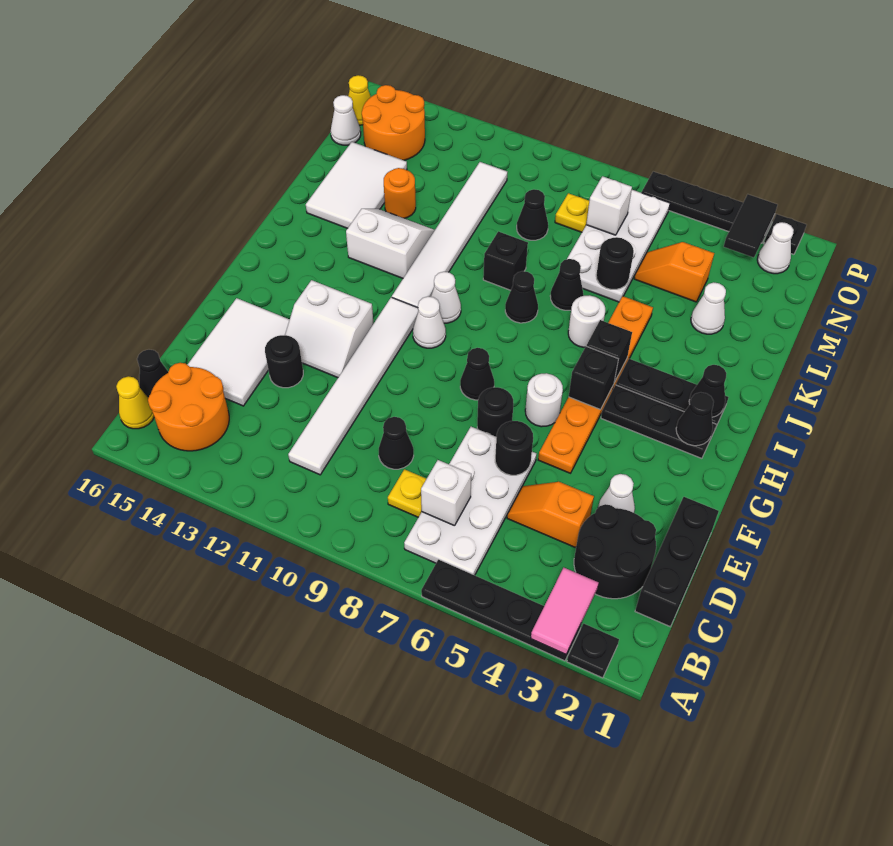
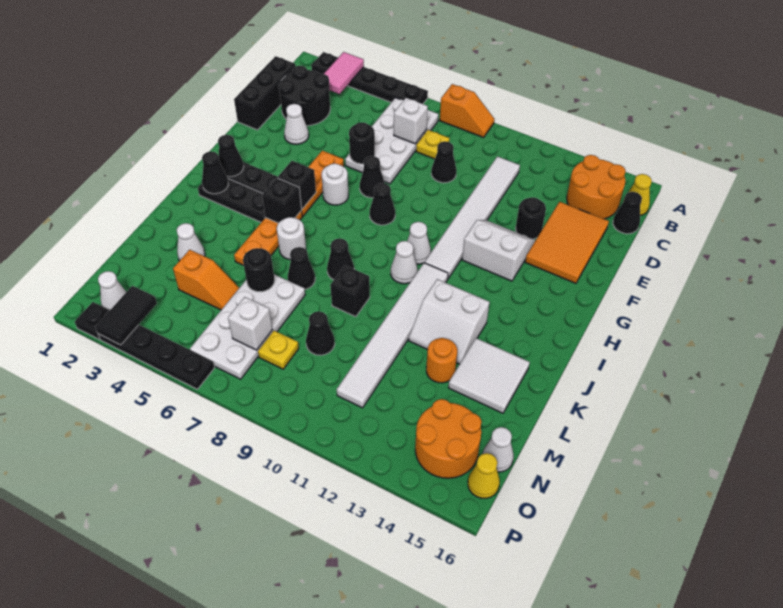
orange 1x2 slope [507,482,594,548] -> orange 1x2 slope moved to [440,84,494,137]
white 2x3 tile [187,298,290,406] -> orange 2x3 tile [525,202,609,283]
black 1x1 round brick [477,387,514,437] -> black 1x1 cone [360,156,384,198]
white 2x3 tile [306,142,407,228] -> white 2x2 tile [448,338,530,413]

